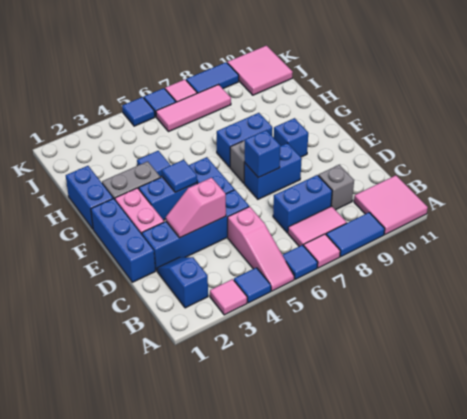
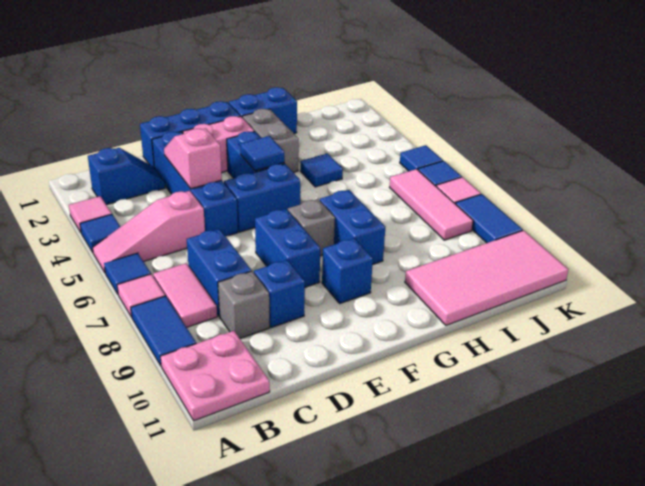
pink 2x2 tile [354,175,428,235] -> pink 2x2 plate [160,331,270,421]
blue 1x1 brick [244,130,280,178] -> blue 1x1 brick moved to [254,260,305,328]
pink 2x2 tile [227,46,293,95] -> pink 2x4 tile [405,230,568,325]

